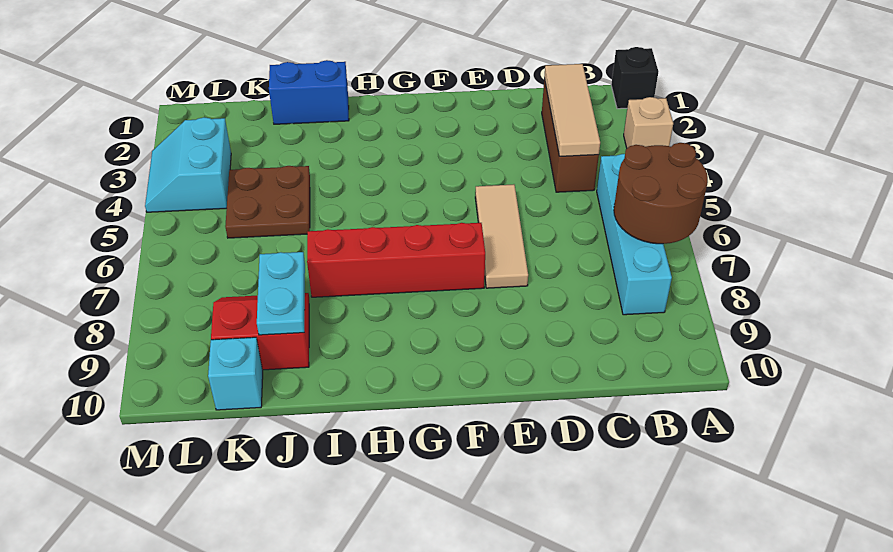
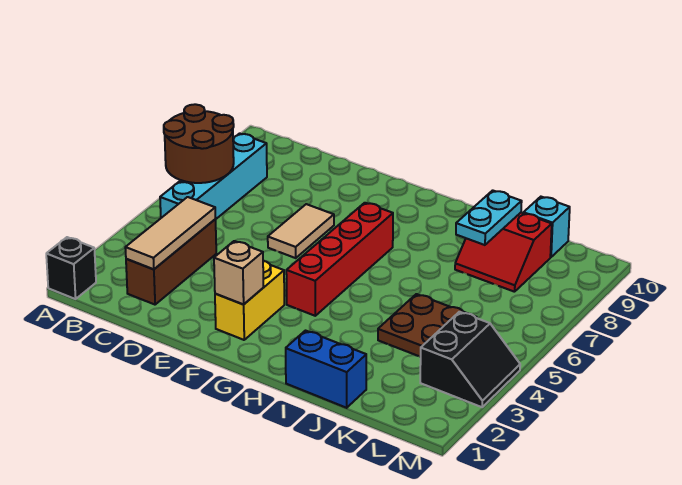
tan 1x1 brick [624,97,673,148] -> tan 1x1 brick moved to [214,241,263,305]
tan 1x3 tile [475,184,528,288] -> tan 1x2 tile [268,204,334,258]
none -> yellow 1x2 brick [215,261,284,340]
red 1x4 brick [307,223,485,297] -> red 1x4 brick turned to [286,203,393,316]
cyan 2x2 slope [145,117,231,212] -> black 2x2 slope [420,312,520,407]

